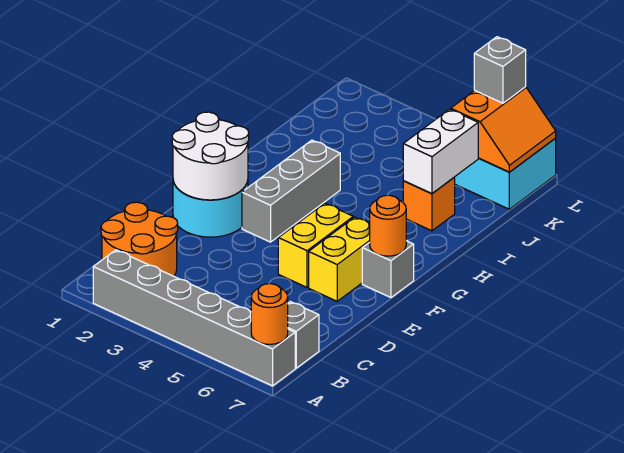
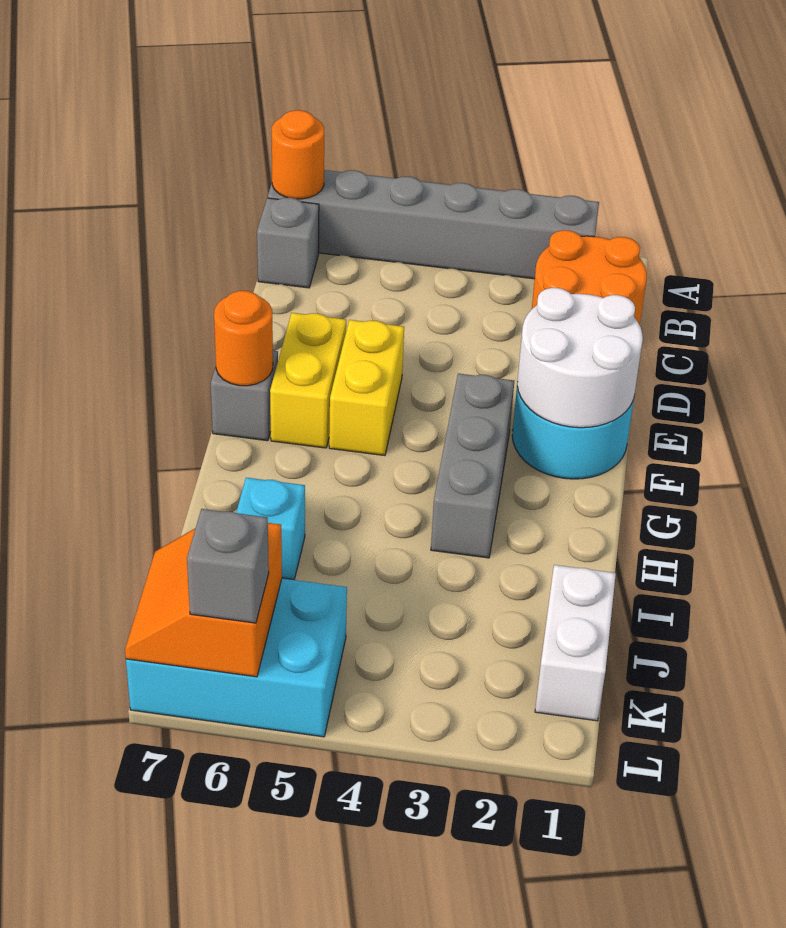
orange 1x1 brick [403,178,455,231] -> cyan 1x1 brick [236,478,305,579]
white 1x2 brick [403,109,478,193] -> white 1x2 brick moved to [535,565,616,721]

